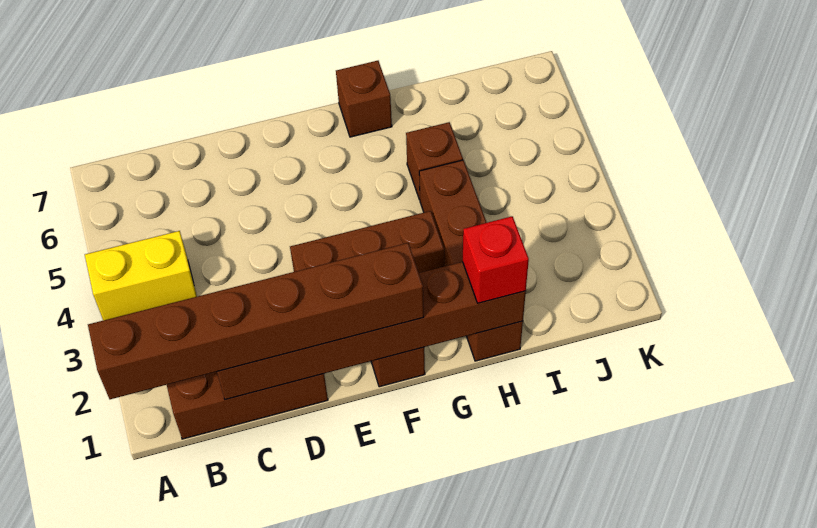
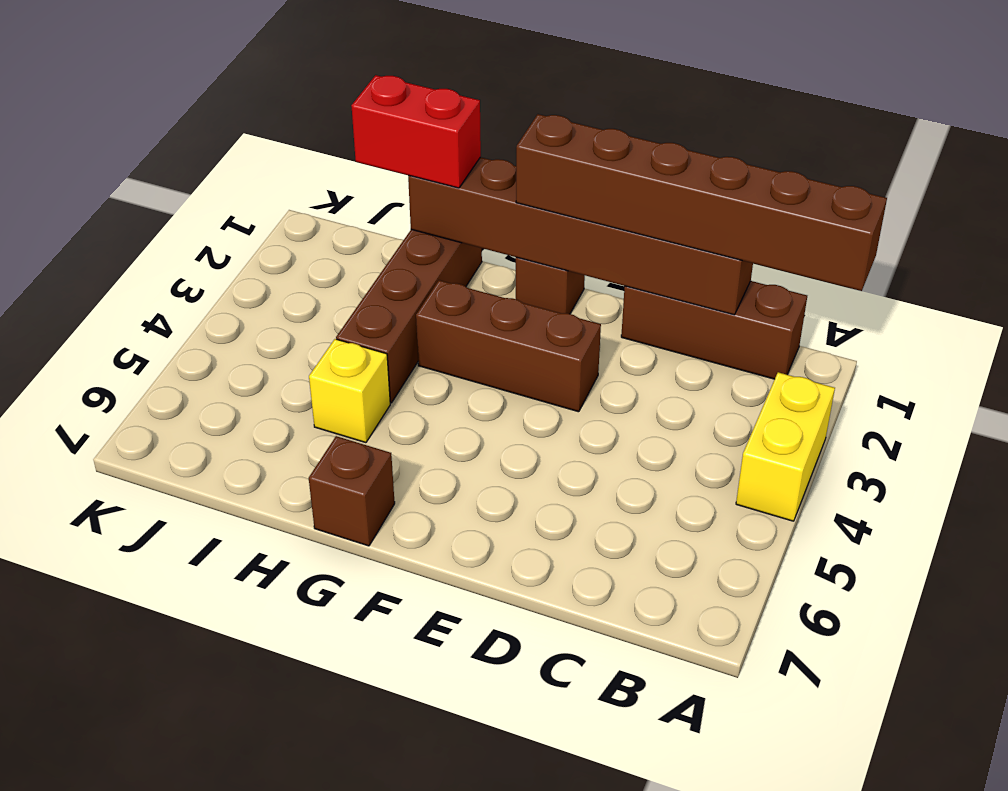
yellow 1x2 brick [85,231,197,320] -> yellow 1x2 brick turned to [736,372,835,521]
red 1x1 brick [463,216,529,303] -> red 1x2 brick [351,75,481,188]
brown 1x1 brick [406,122,463,200] -> yellow 1x1 brick [309,339,390,443]

